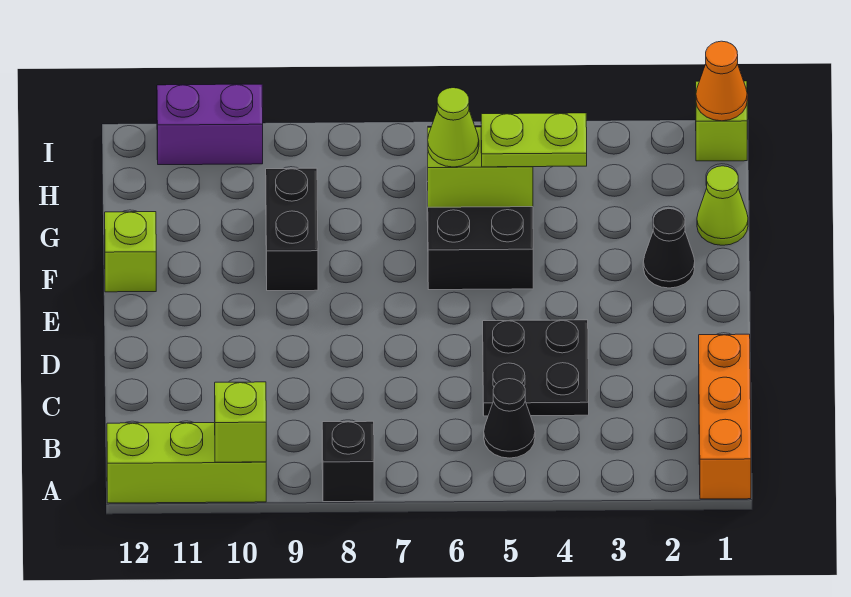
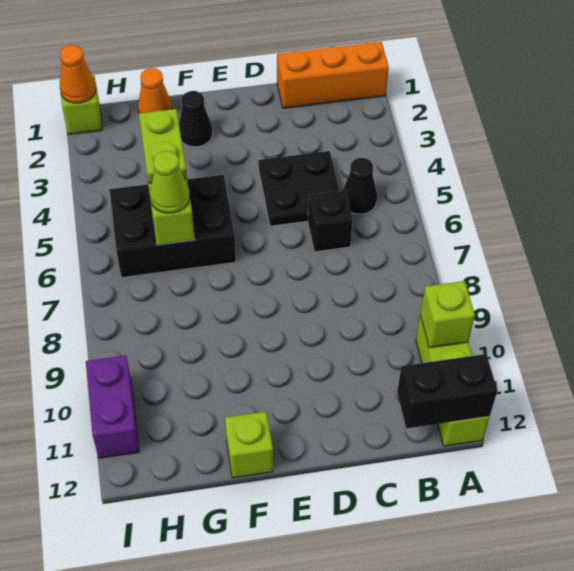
black 1x1 brick [322,421,374,502] -> black 1x1 brick moved to [308,190,352,252]
black 1x2 brick [266,168,318,291] -> black 1x2 brick moved to [397,354,497,429]
lime 1x1 cone [697,166,748,245] -> orange 1x1 cone [138,68,172,113]

